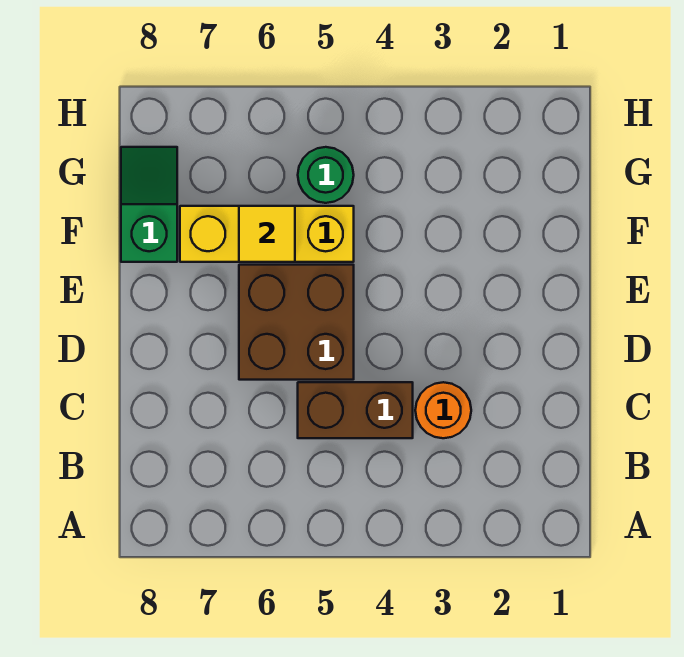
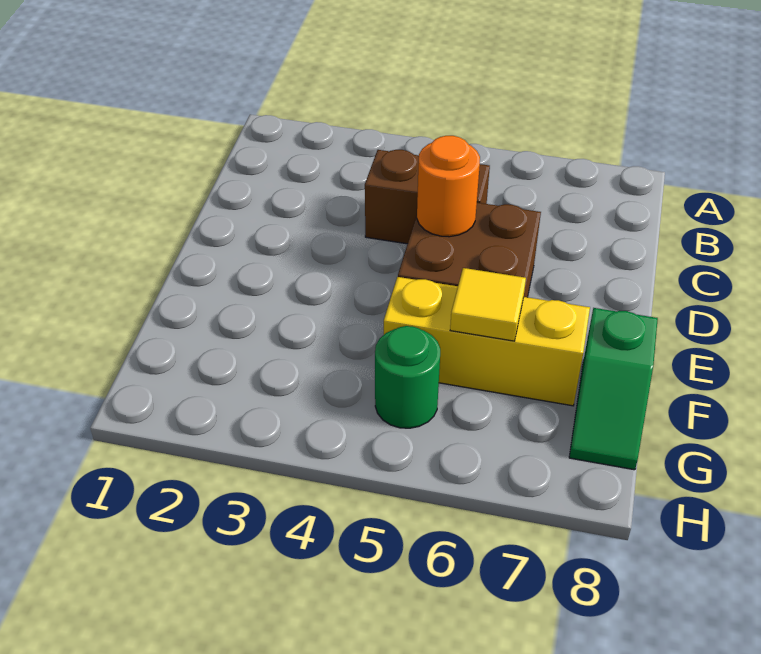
orange 1x1 round brick [415,382,471,438] -> orange 1x1 round brick moved to [417,136,480,237]

